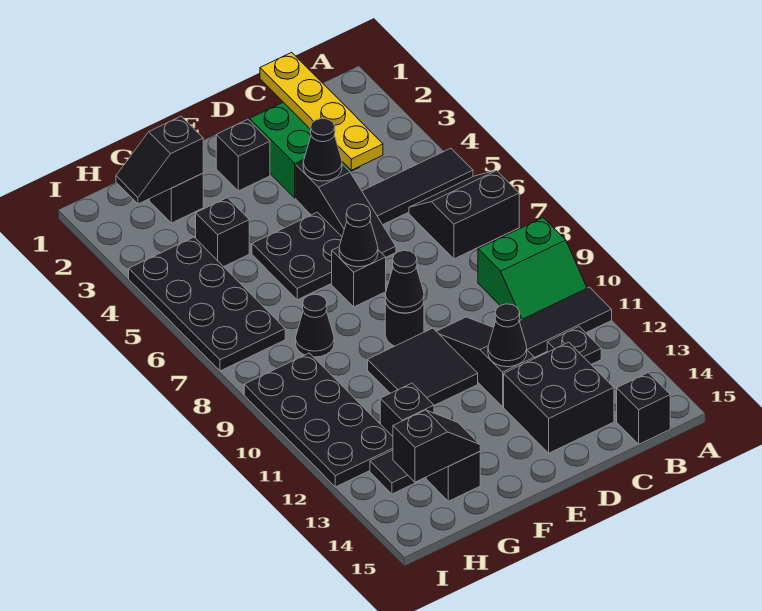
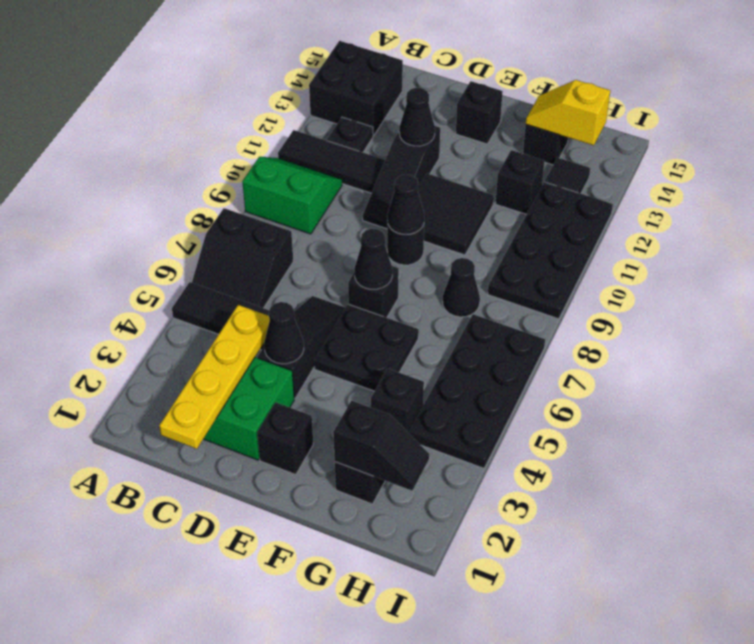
black 1x1 brick [617,373,670,444] -> black 1x1 brick moved to [456,81,503,144]
black 2x2 brick [504,342,614,453] -> black 2x2 brick moved to [309,41,403,136]
black 1x2 slope [393,410,480,482] -> yellow 1x2 slope [526,80,610,145]

